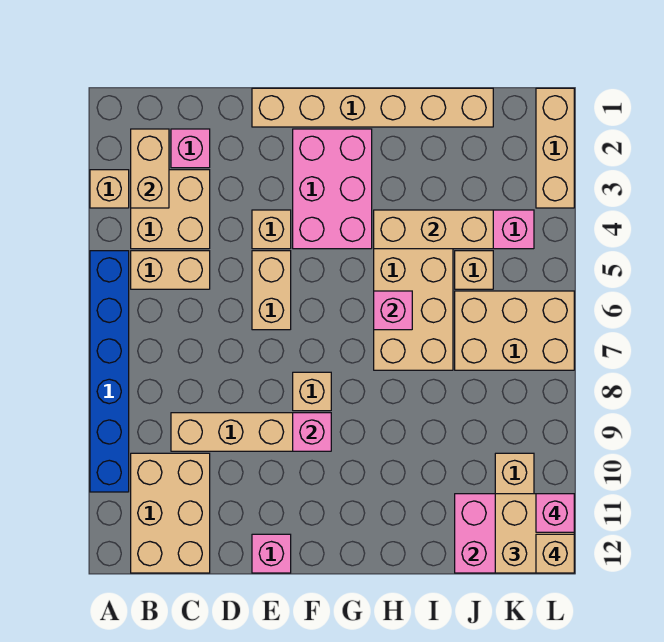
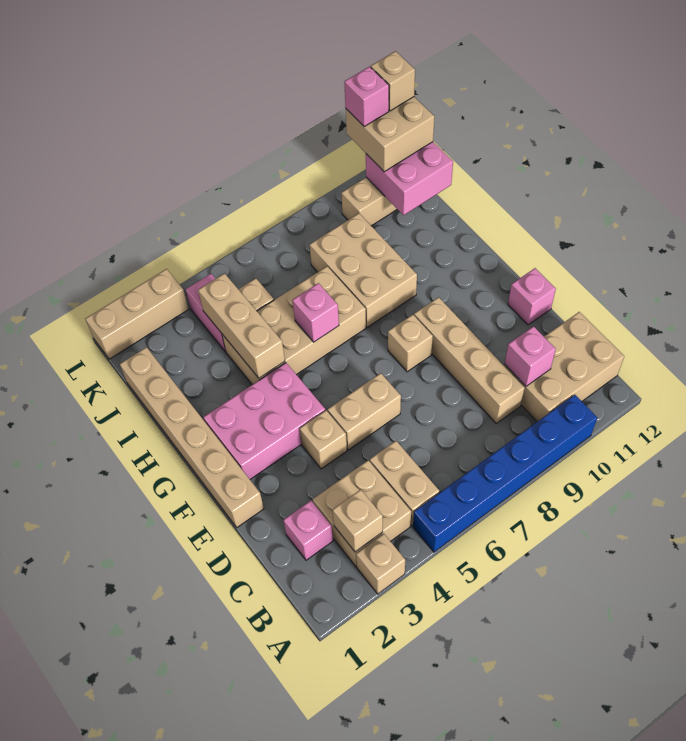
tan 1x2 brick [131,129,169,208] -> tan 1x1 brick [333,490,383,552]
pink 1x1 brick [293,413,331,451] -> pink 1x1 brick moved to [505,326,556,386]
tan 2x3 brick [455,291,574,370] -> tan 2x3 brick moved to [310,213,417,327]

